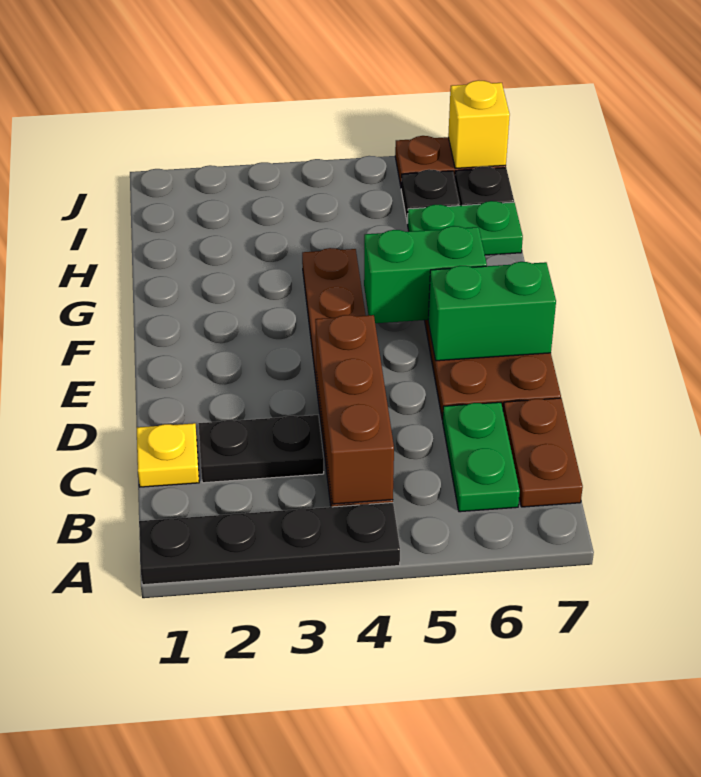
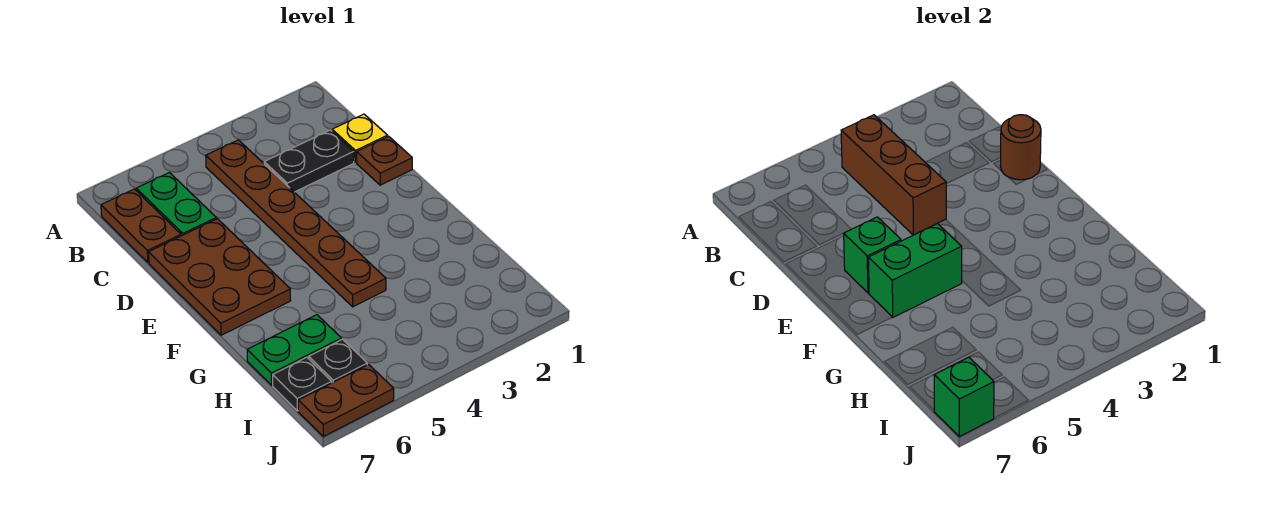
black 1x4 plate [139,503,400,585] -> none
none -> brown 1x1 plate [357,136,412,185]
none -> brown 1x1 round brick [1000,115,1041,180]
green 1x2 brick [428,262,556,361] -> green 1x1 brick [844,217,901,293]
yellow 1x1 brick [448,80,510,169] -> green 1x1 brick [934,357,994,437]

